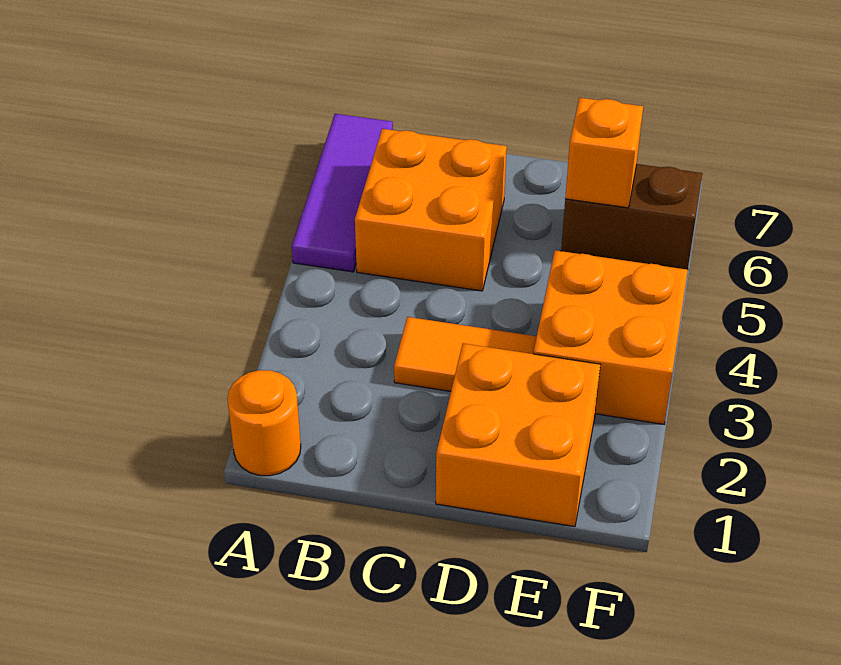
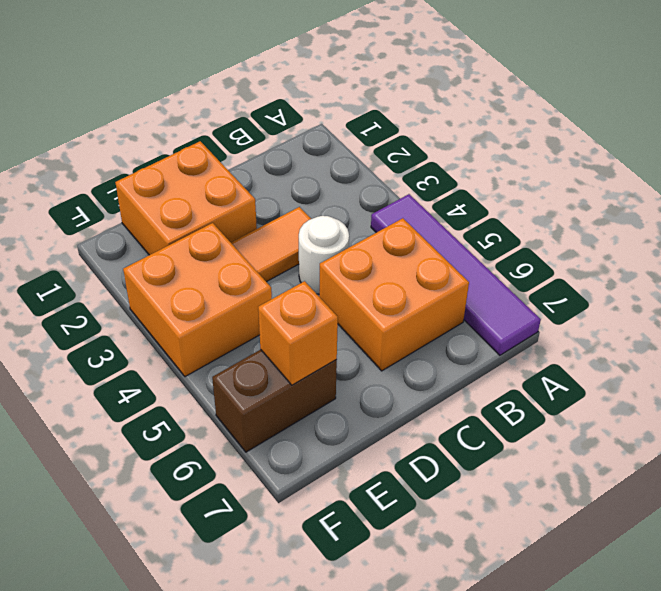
orange 1x1 round brick [228,370,301,476] -> none
purple 1x3 tile [292,114,393,272] -> purple 1x4 tile [371,194,541,355]
none -> white 1x1 round brick [299,216,349,294]

